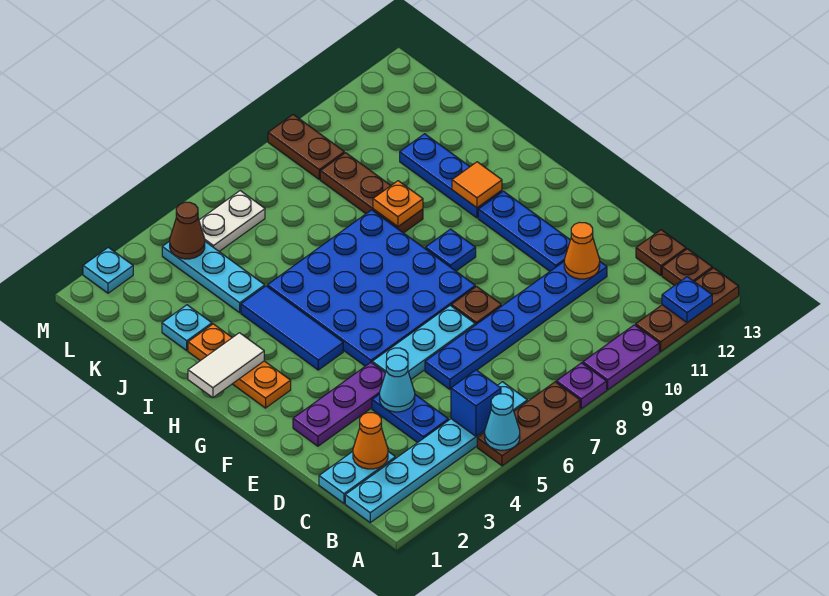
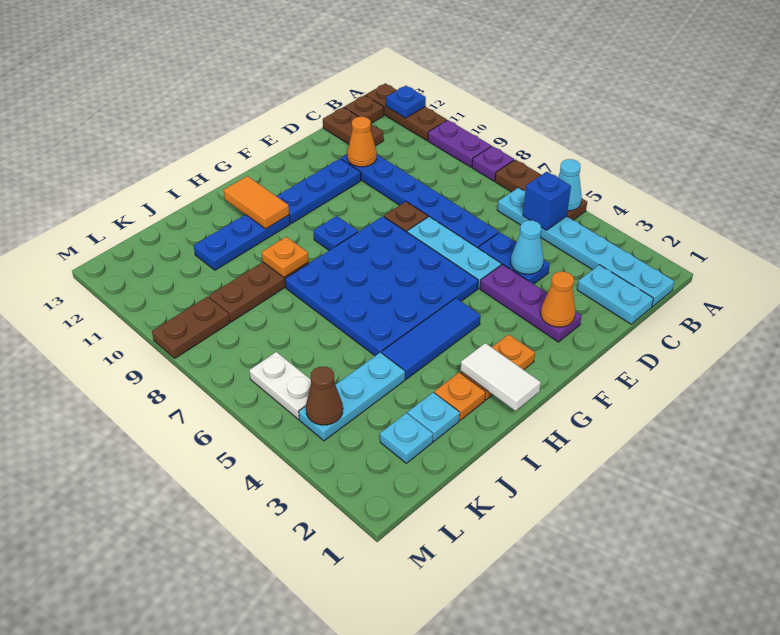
orange 1x1 cone [353,413,388,469] -> orange 1x1 cone moved to [541,272,576,327]
blue 1x2 plate [372,394,448,443] -> blue 1x2 plate turned to [479,232,550,284]
brown 1x1 plate [636,230,686,275] -> brown 1x2 plate [323,107,384,146]
orange 1x1 tile [452,162,502,208] -> orange 1x2 tile [224,176,289,229]
cyan 1x1 plate [83,247,133,293] -> cyan 1x1 plate moved to [380,413,433,463]

